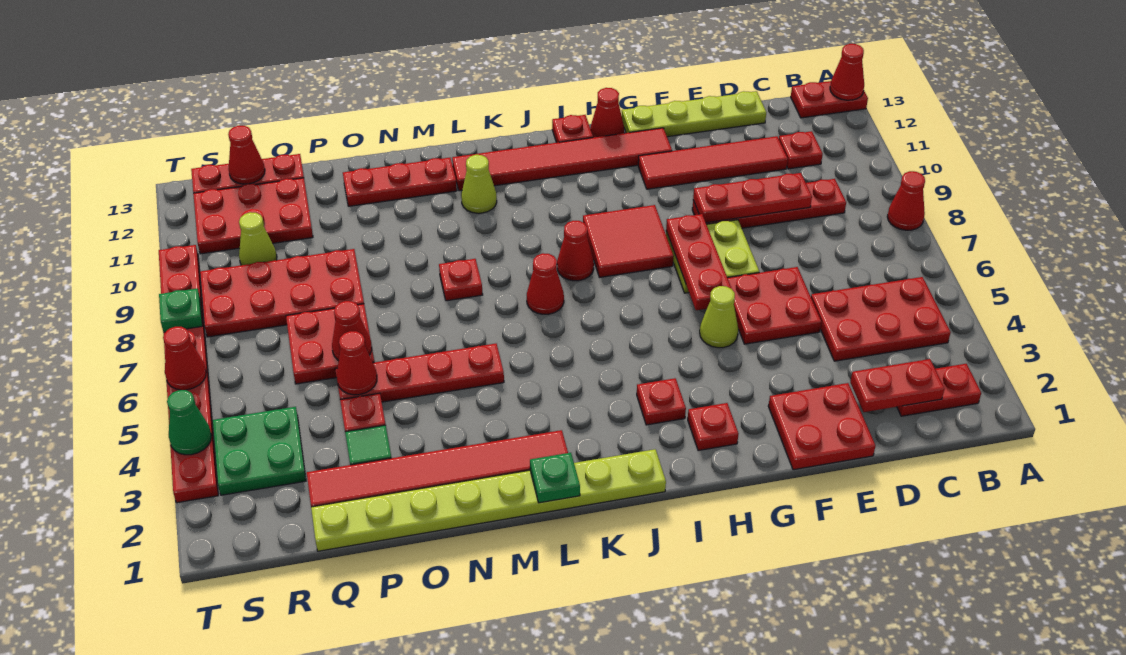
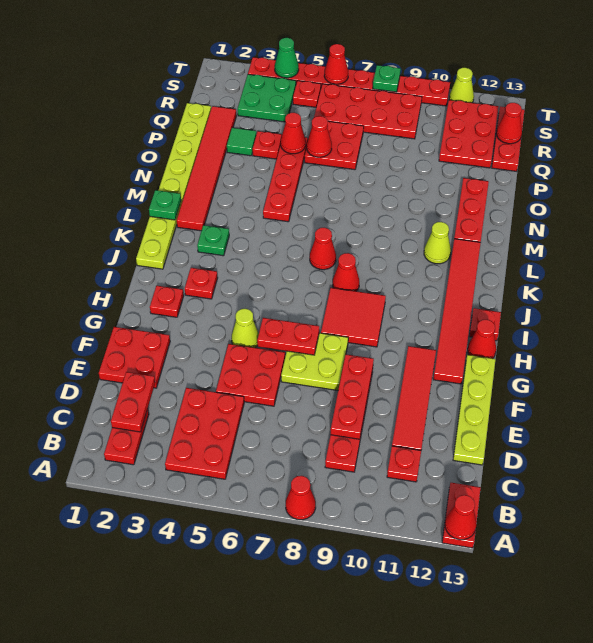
red 1x3 plate [666,214,732,310] -> red 1x2 plate [257,318,319,355]
none -> green 1x1 plate [197,225,229,256]
red 1x1 plate [439,259,483,301] -> red 1x1 plate moved to [293,81,321,107]
red 2x4 plate [200,249,364,337] -> red 2x4 plate turned to [314,84,422,139]
lime 1x1 cone [239,212,277,265] -> lime 1x1 cone moved to [449,68,474,103]

